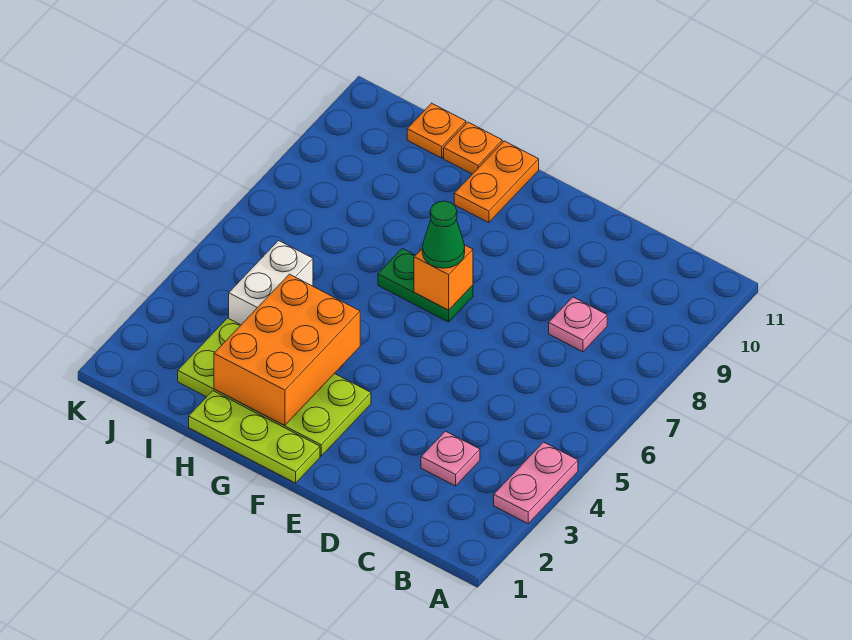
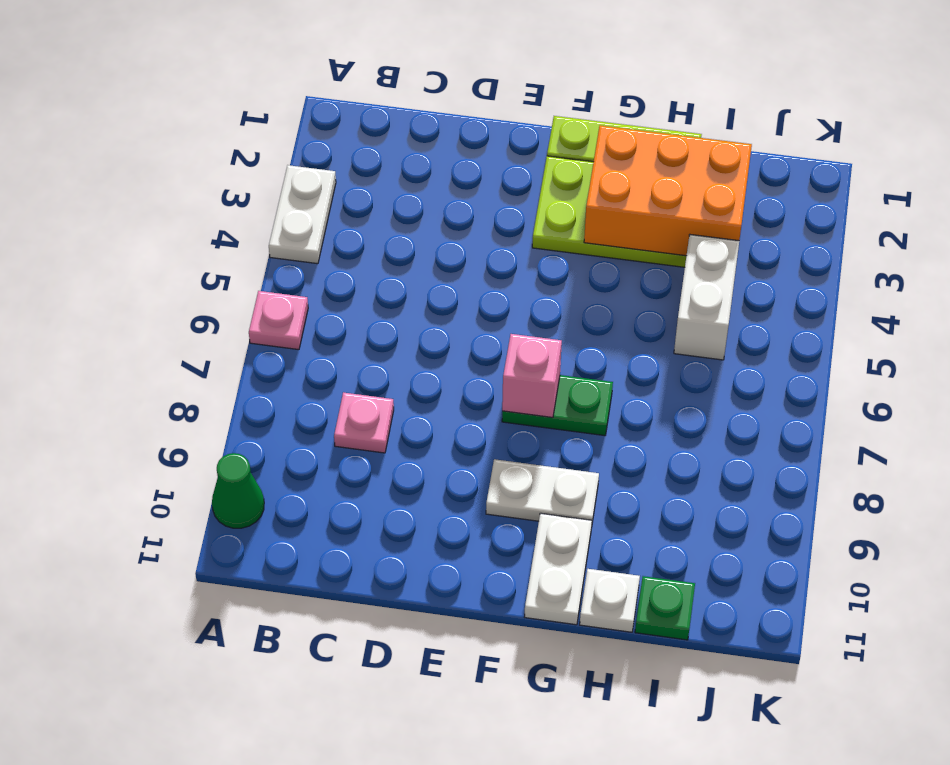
pink 1x2 plate [494,442,578,524] -> white 1x2 plate [269,165,336,264]
pink 1x1 plate [421,431,480,486] -> pink 1x1 plate moved to [249,291,308,350]
orange 1x1 brick [414,245,473,310] -> pink 1x1 brick [502,334,562,418]
green 1x1 cone [422,201,465,268] -> green 1x1 cone moved to [212,453,264,528]
none -> white 1x2 plate [486,459,599,528]
orange 2x3 brick [214,274,360,425] -> orange 2x3 brick turned to [584,125,752,256]
orange 1x2 plate [454,141,539,223] -> white 1x2 plate [525,513,592,625]
orange 1x1 plate [444,122,502,174] -> white 1x1 plate [580,569,640,632]
orange 1x1 plate [407,103,466,158] -> green 1x1 plate [635,576,695,640]

